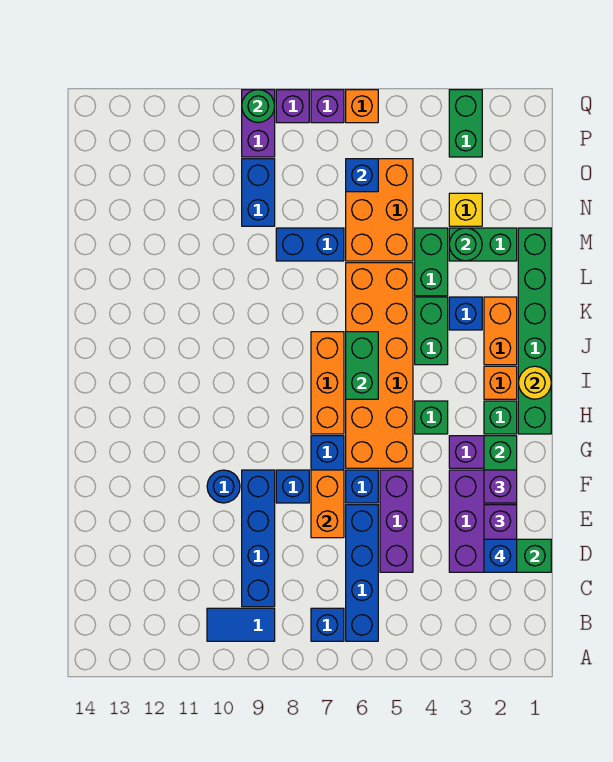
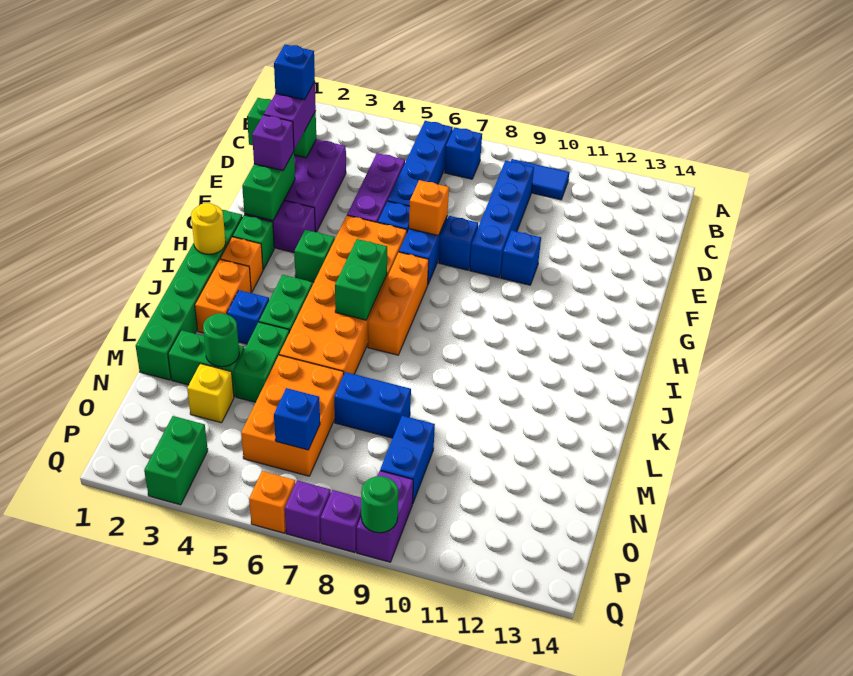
orange 1x2 brick [311,470,344,538] -> orange 1x1 brick [409,180,449,236]
blue 1x1 round brick [207,470,240,503] -> blue 1x1 brick [501,230,541,285]

